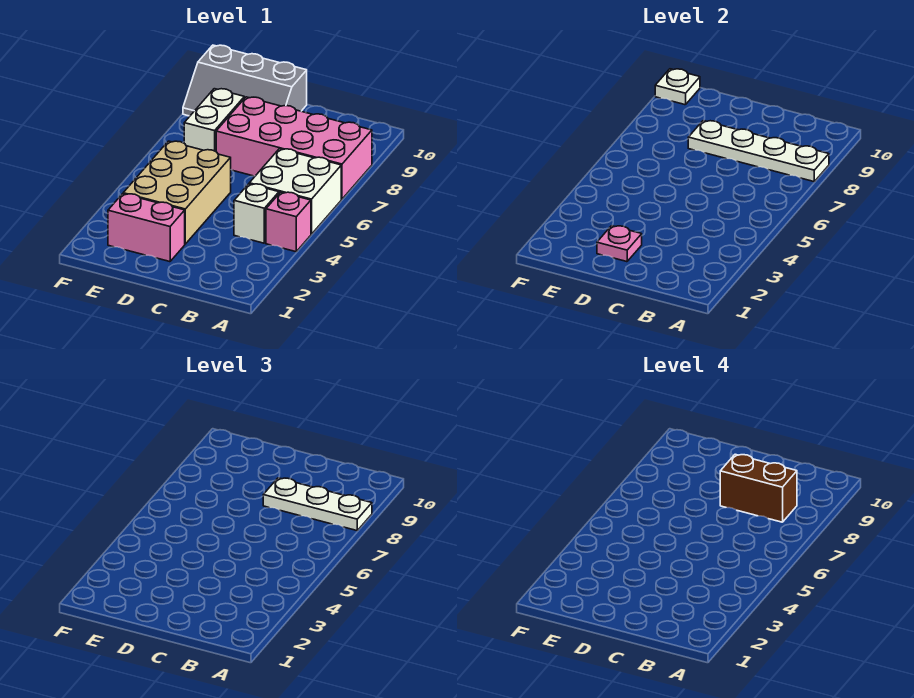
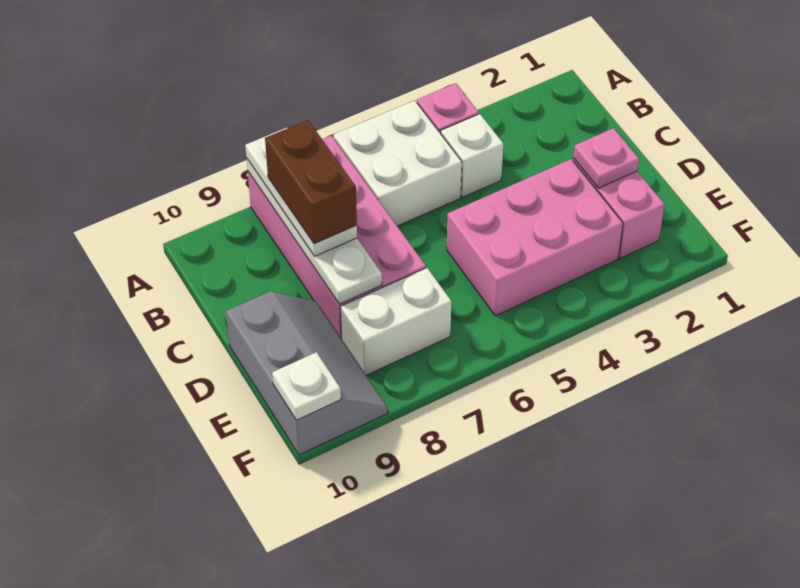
tan 2x3 brick [123,141,231,244] -> pink 2x3 brick [447,159,623,316]

